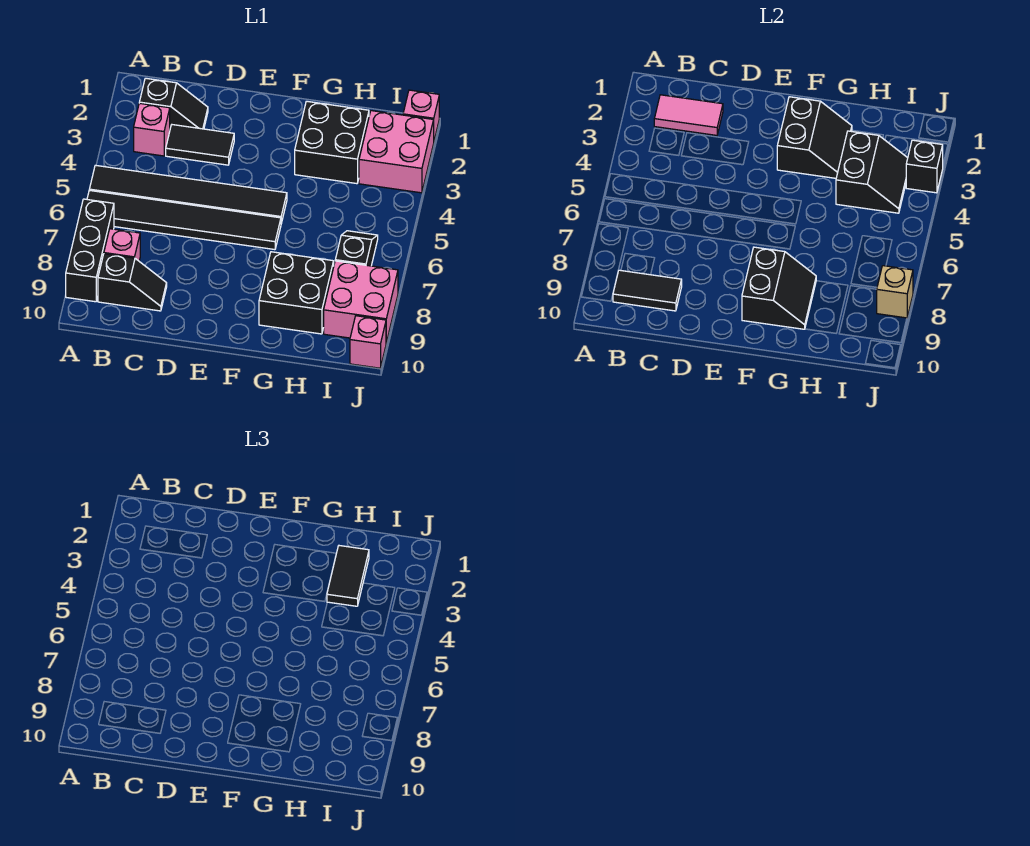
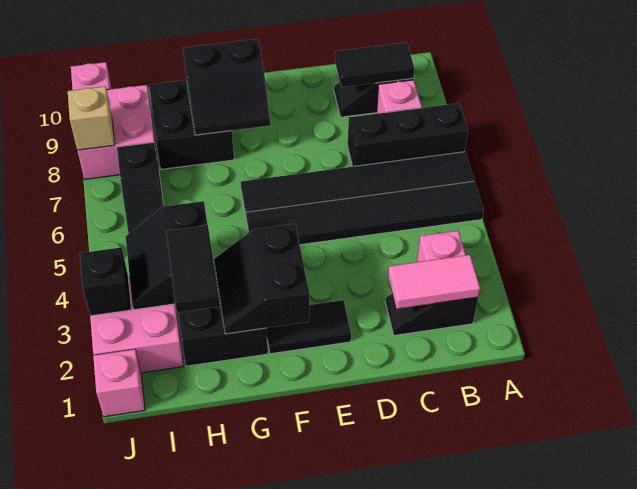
black 1x3 brick [66,199,114,302] -> black 1x3 brick turned to [347,103,468,167]
black 1x2 tile [166,125,234,165] -> black 1x2 tile moved to [266,300,351,354]
black 2x2 slope [742,247,816,329] -> black 2x2 slope turned to [183,39,270,135]

